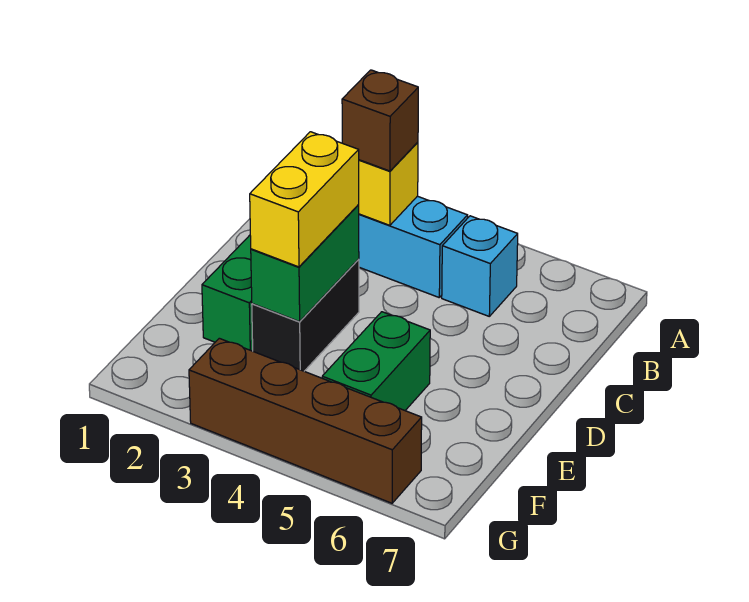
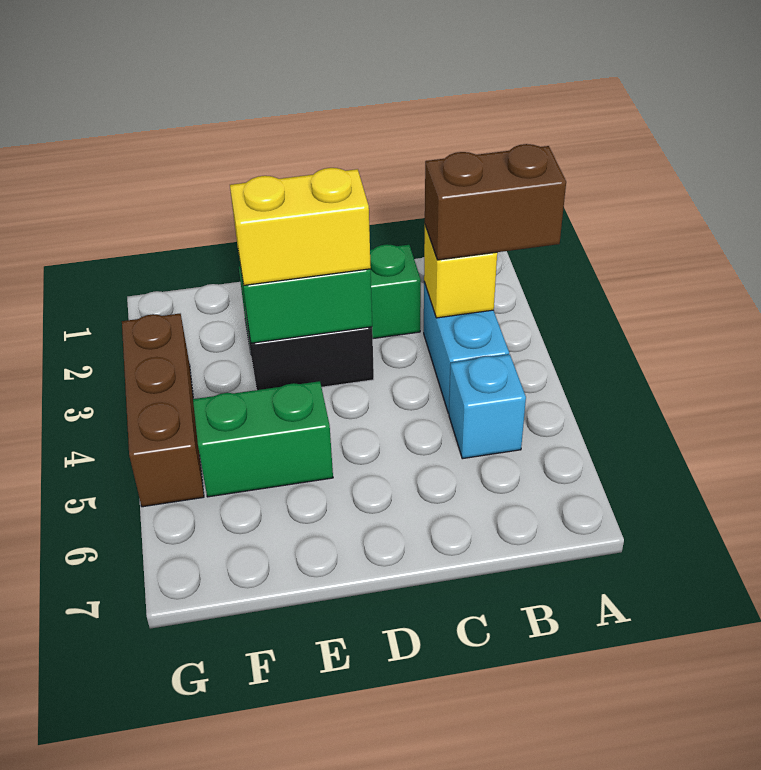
brown 1x1 brick [342,70,418,171] -> brown 1x2 brick [425,144,566,260]
brown 1x4 brick [189,338,422,503] -> brown 1x3 brick [122,314,204,507]

